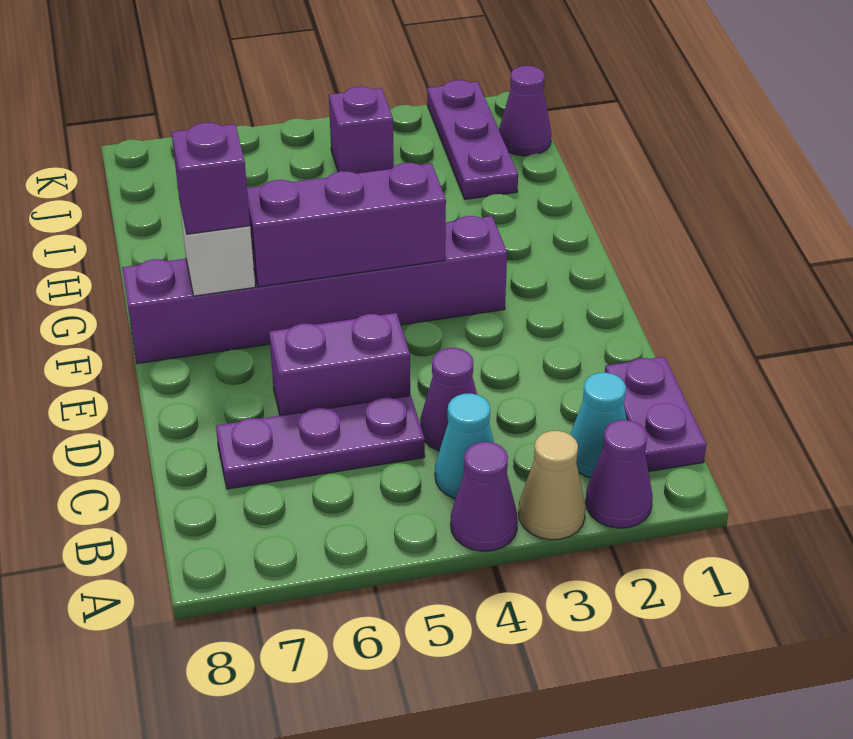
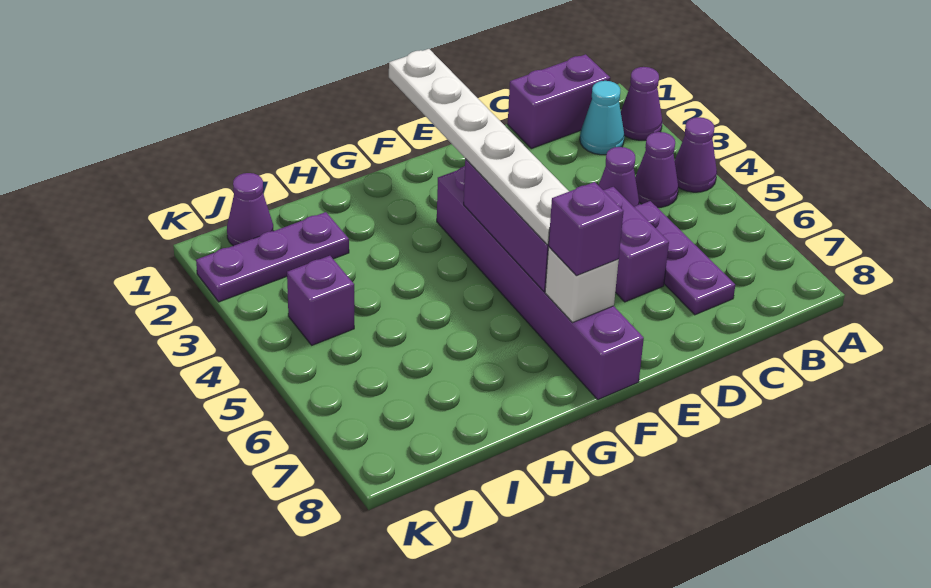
tan 1x1 cone [518,431,586,540] -> none
purple 1x2 plate [605,357,706,472] -> purple 1x2 brick [508,54,610,149]
cyan 1x1 cone [435,393,494,499] -> purple 1x1 cone [635,132,678,207]
none -> white 1x6 plate [389,49,569,245]

